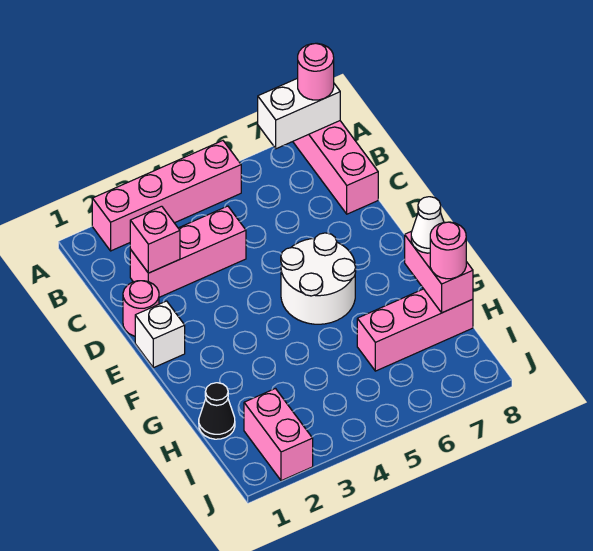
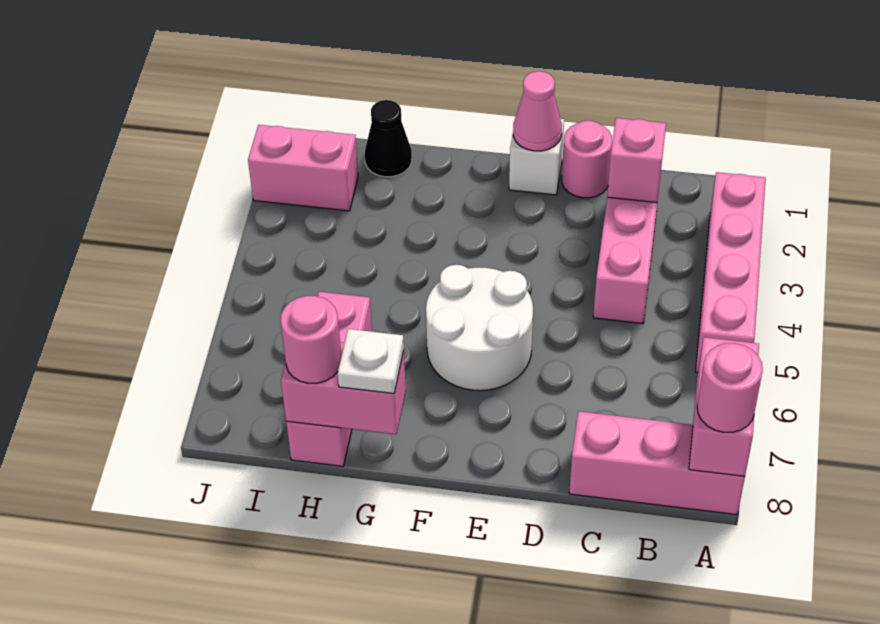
white 1x2 brick [258,78,340,149] -> pink 1x2 brick [689,337,759,476]
none -> pink 1x1 cone [513,71,562,151]
white 1x1 cone [411,197,444,253] -> white 1x1 plate [338,329,404,393]

